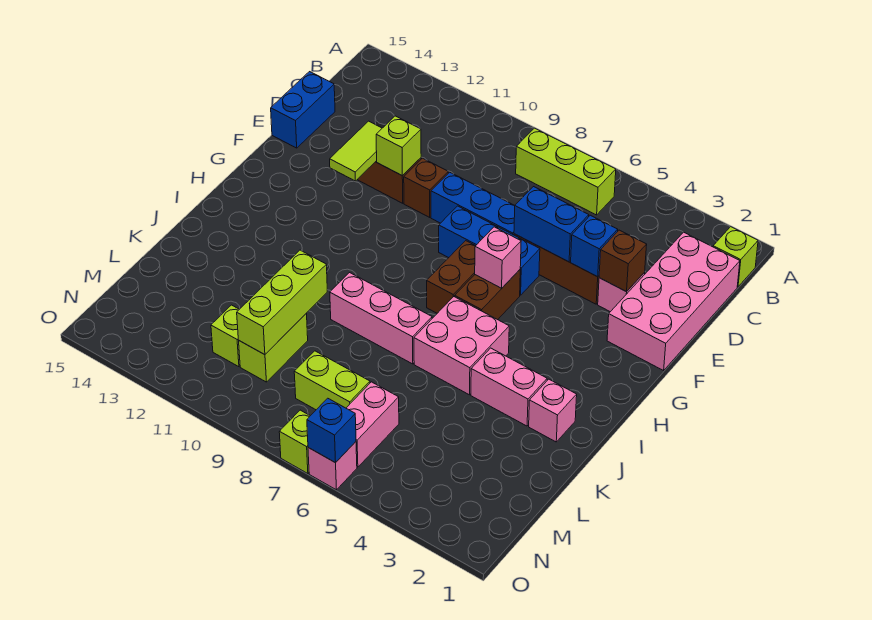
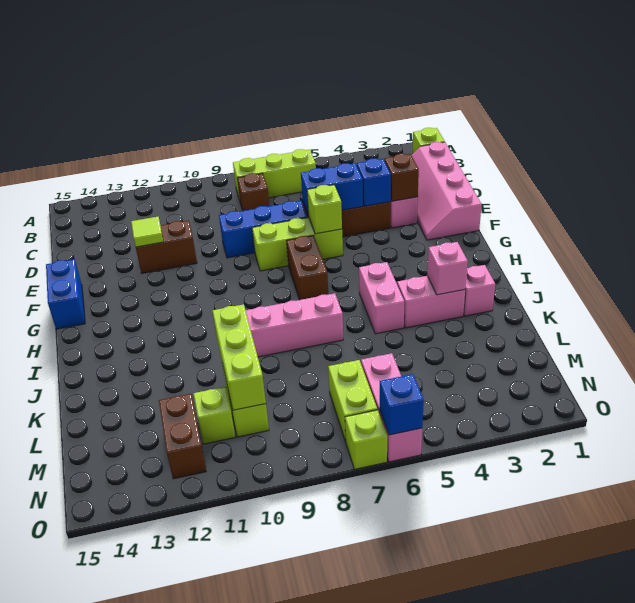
pink 2x4 brick [607,232,740,371] -> pink 2x4 slope [412,142,482,240]
blue 1x2 brick [271,72,335,148] -> blue 1x2 brick moved to [46,259,85,329]
brown 1x1 brick [404,158,448,217] -> brown 1x1 brick moved to [237,173,269,211]
lime 1x1 brick [376,116,421,176] -> lime 1x1 brick moved to [307,185,342,234]
lime 1x2 tile [330,121,382,181] -> lime 1x1 tile [131,217,163,247]
blue 1x3 brick [439,206,540,295] -> lime 1x3 brick [252,217,343,271]
brown 1x2 brick [455,270,520,320] -> brown 1x2 brick moved to [159,394,206,479]
pink 1x1 brick [475,227,521,288] -> pink 1x1 brick moved to [427,242,468,295]
pink 2x2 brick [414,297,509,395] -> pink 1x2 brick [359,262,404,334]
lime 1x2 brick [294,351,370,410] -> lime 1x2 brick turned to [328,360,377,442]

